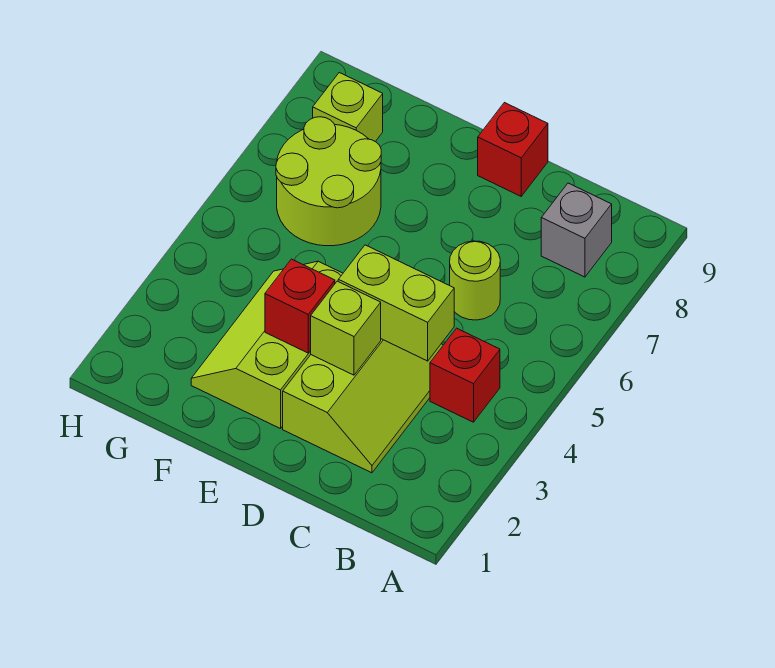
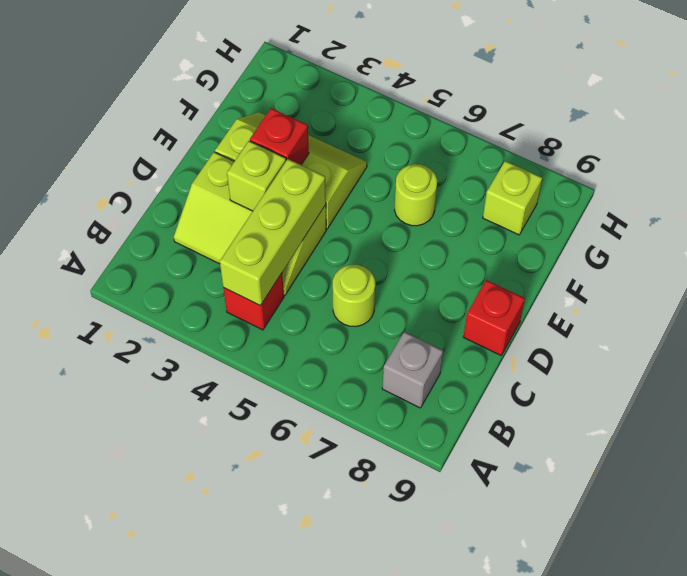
lime 1x2 brick [338,245,454,361] -> lime 1x3 brick [220,159,326,306]
lime 2x2 round brick [276,117,381,246] -> lime 1x1 round brick [394,164,437,226]

